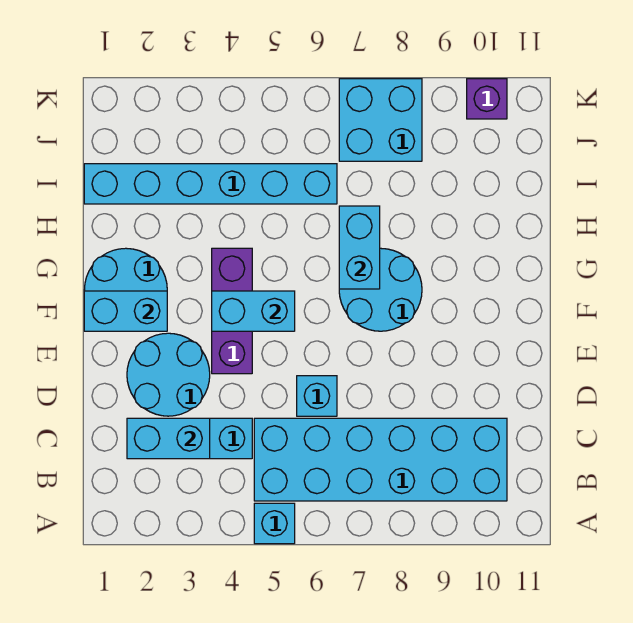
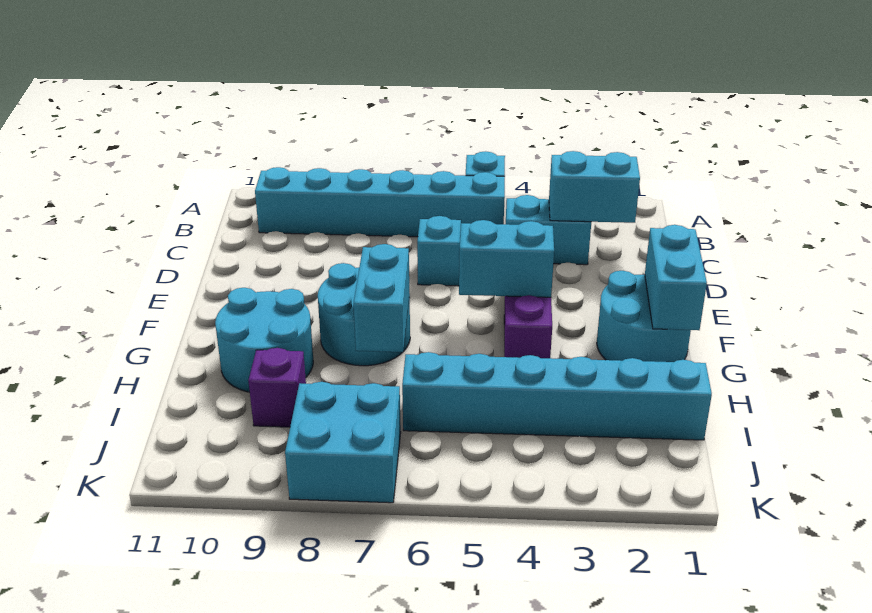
cyan 2x6 brick [254,418,507,501] -> cyan 1x6 brick [255,167,505,237]
cyan 2x2 round brick [127,333,210,416] -> cyan 2x2 round brick moved to [215,288,313,392]
cyan 1x2 brick [84,291,167,331] -> cyan 1x2 brick turned to [645,225,707,330]
purple 1x1 brick [467,79,507,119] -> purple 1x1 brick moved to [248,348,306,427]

